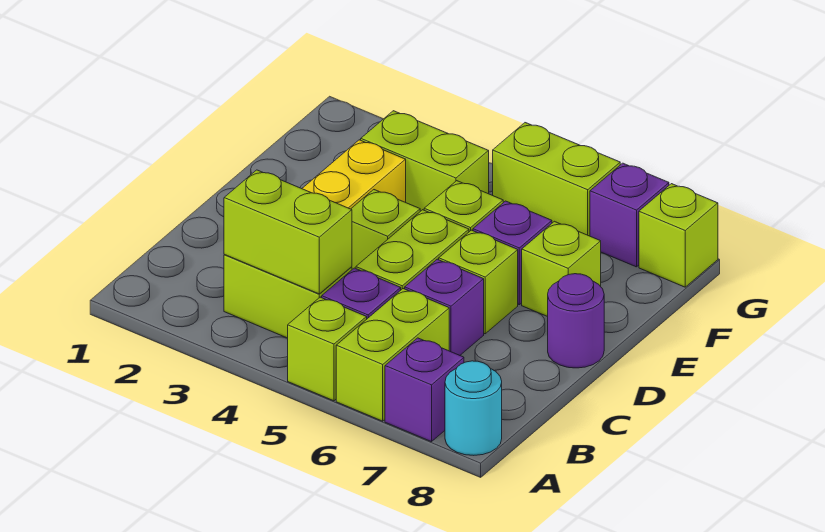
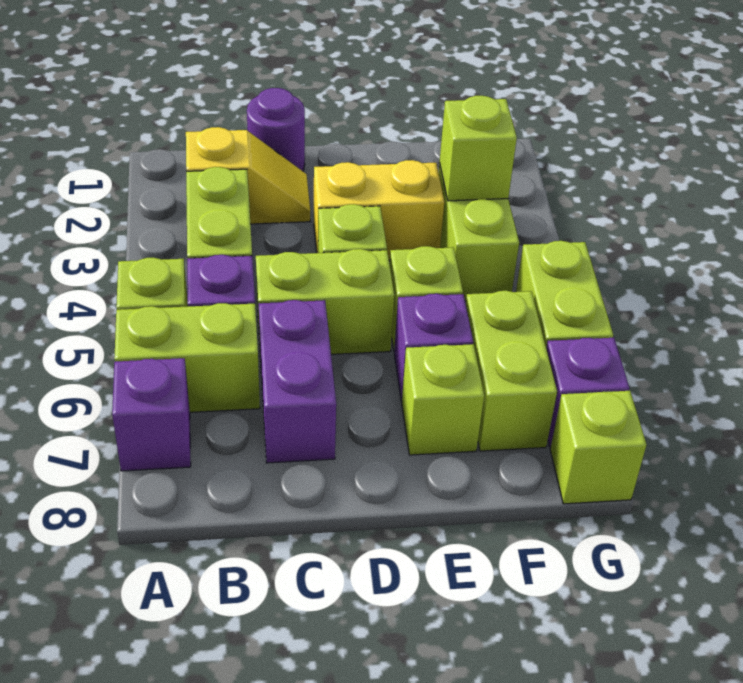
cyan 1x1 round brick [445,361,502,455] -> none
none -> yellow 1x2 slope [186,127,310,224]
lime 1x2 brick [224,170,352,294] -> lime 1x2 brick moved to [466,291,557,451]
purple 1x1 brick [405,259,484,355] -> purple 1x2 brick [258,300,336,463]
lime 1x1 brick [439,230,518,334] -> lime 1x1 brick moved to [440,96,517,201]
purple 1x1 round brick [548,274,604,368] -> purple 1x1 round brick moved to [247,88,305,171]

